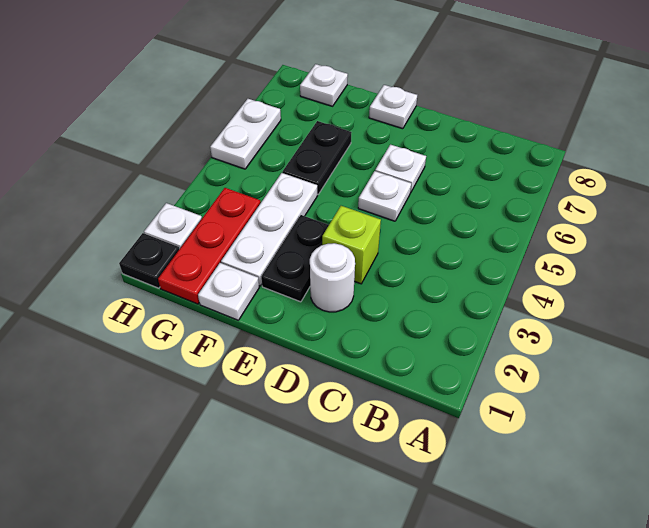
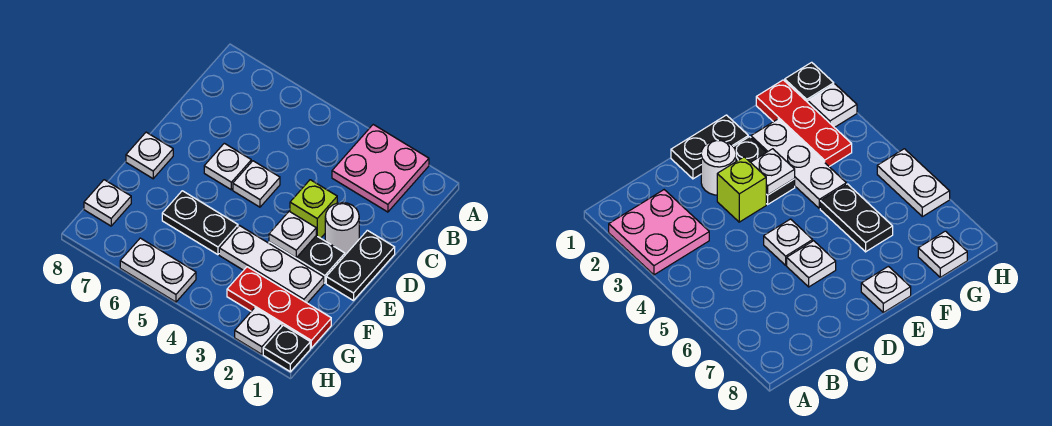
none -> pink 2x2 plate [332,125,429,212]
none -> black 1x2 plate [326,230,395,301]
white 1x1 plate [198,263,259,320] -> white 1x1 plate moved to [269,211,316,258]

